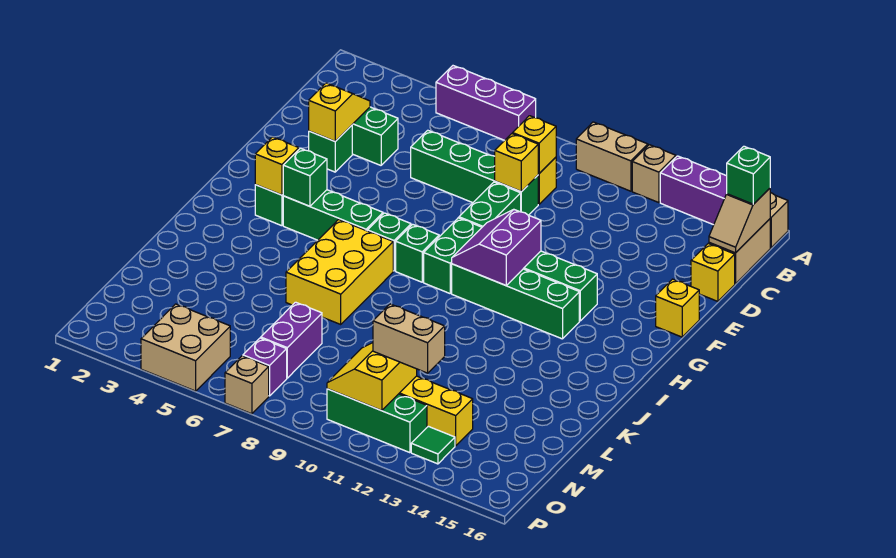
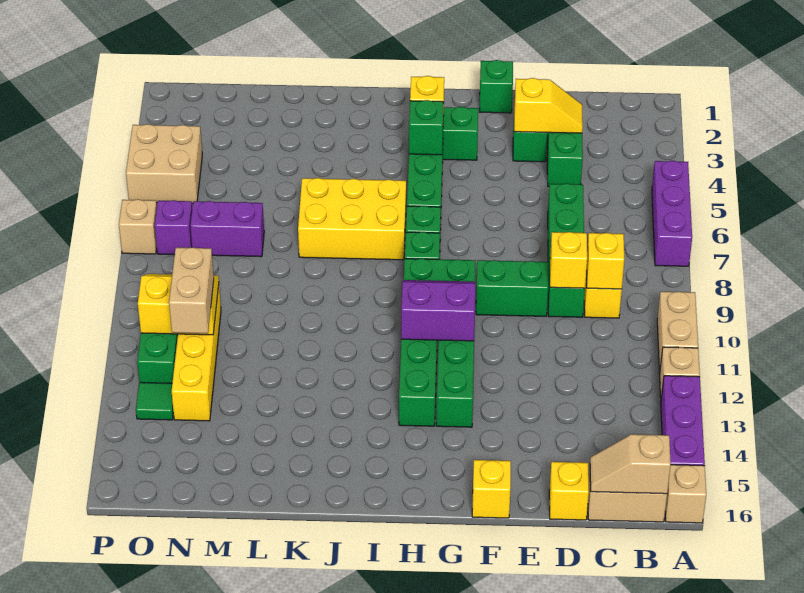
green 1x1 brick [727,146,770,204] -> green 1x1 brick moved to [479,60,513,113]

